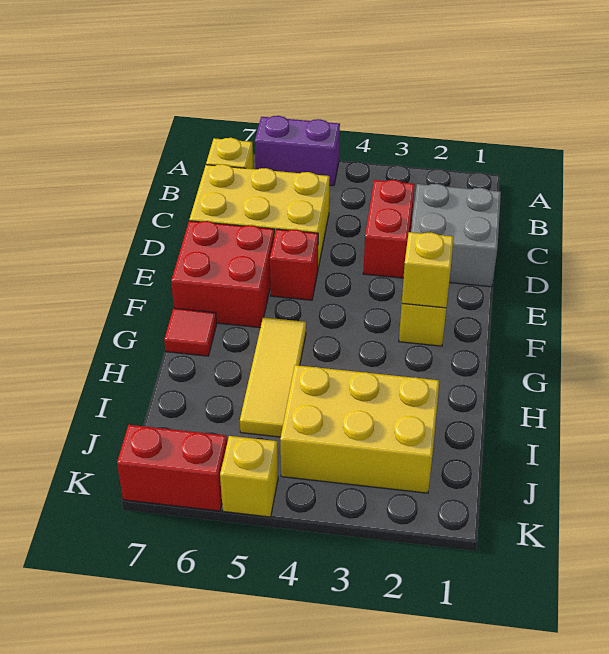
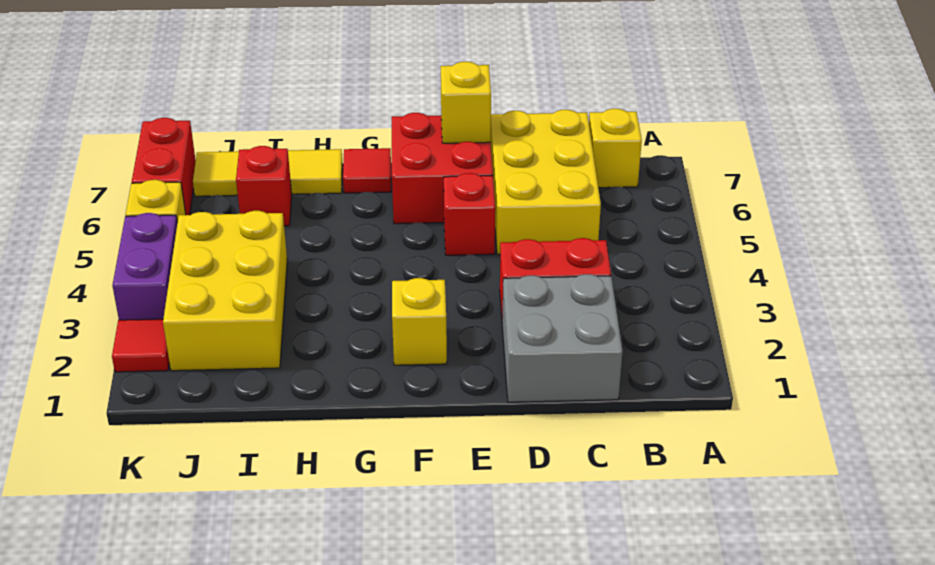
purple 1x2 brick [255,116,340,186] -> purple 1x2 brick moved to [112,213,177,320]
yellow 1x1 brick [402,232,454,308] -> yellow 1x1 brick moved to [441,62,491,143]
yellow 1x3 tile [240,317,306,437] -> yellow 1x3 tile moved to [193,149,343,196]
none -> red 1x1 brick [236,146,292,226]
none -> red 1x1 tile [112,319,169,372]

